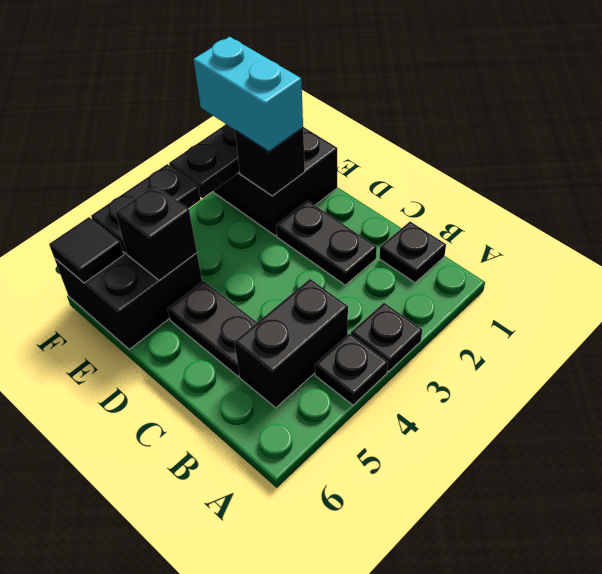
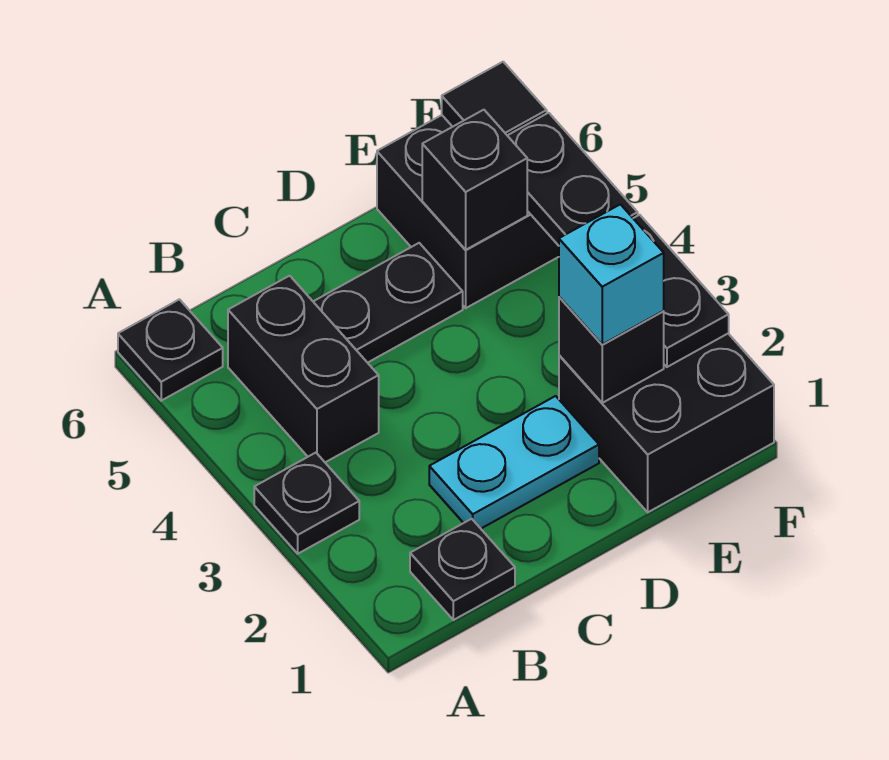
black 1x1 plate [315,334,388,405] -> black 1x1 plate moved to [118,299,223,401]
black 1x2 plate [276,201,377,285] -> cyan 1x2 plate [429,396,599,528]
cyan 1x2 brick [194,37,303,151] -> cyan 1x1 brick [559,204,664,344]

